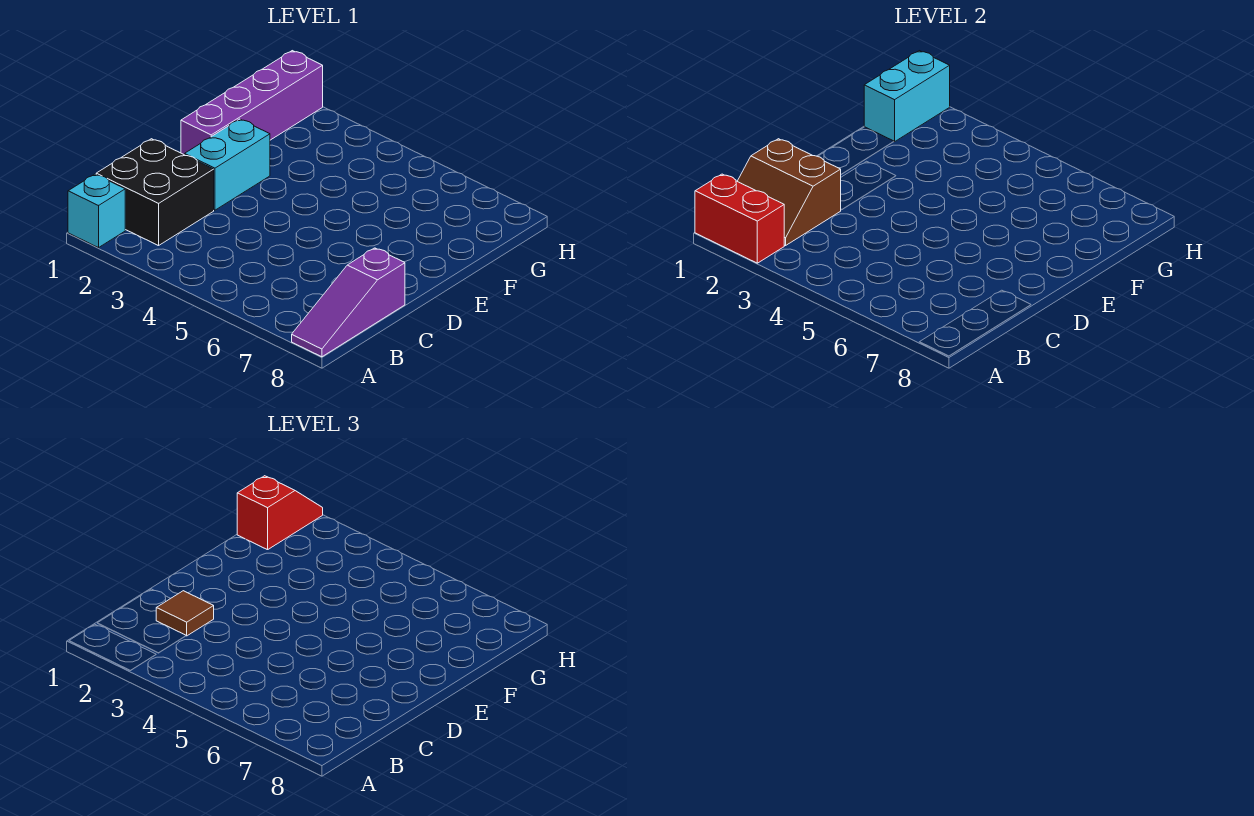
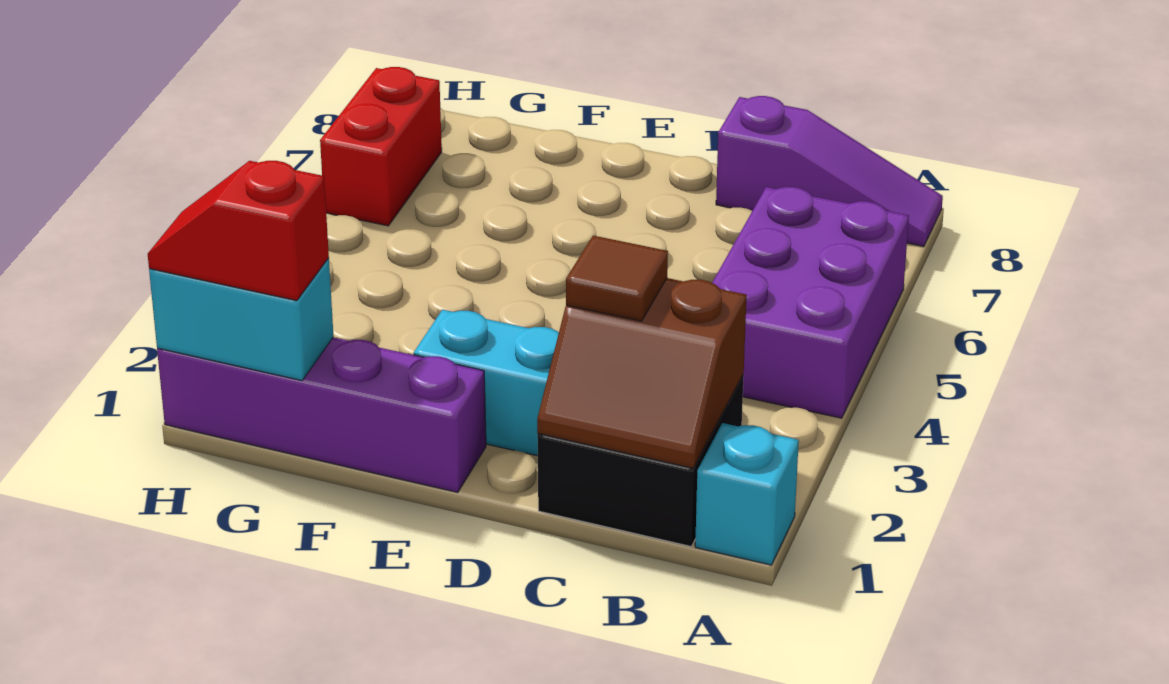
red 1x2 brick [695,174,784,263] -> red 1x2 brick moved to [320,67,442,226]
none -> purple 2x3 brick [712,187,909,418]
brown 2x2 slope [737,139,841,246] -> brown 2x2 slope turned to [537,278,747,468]

